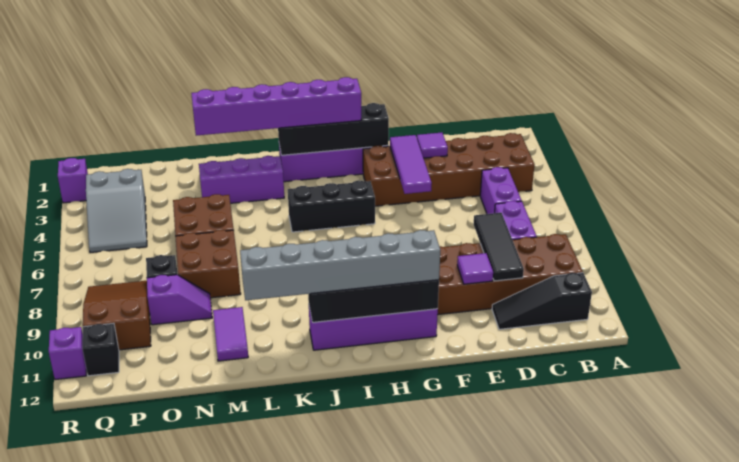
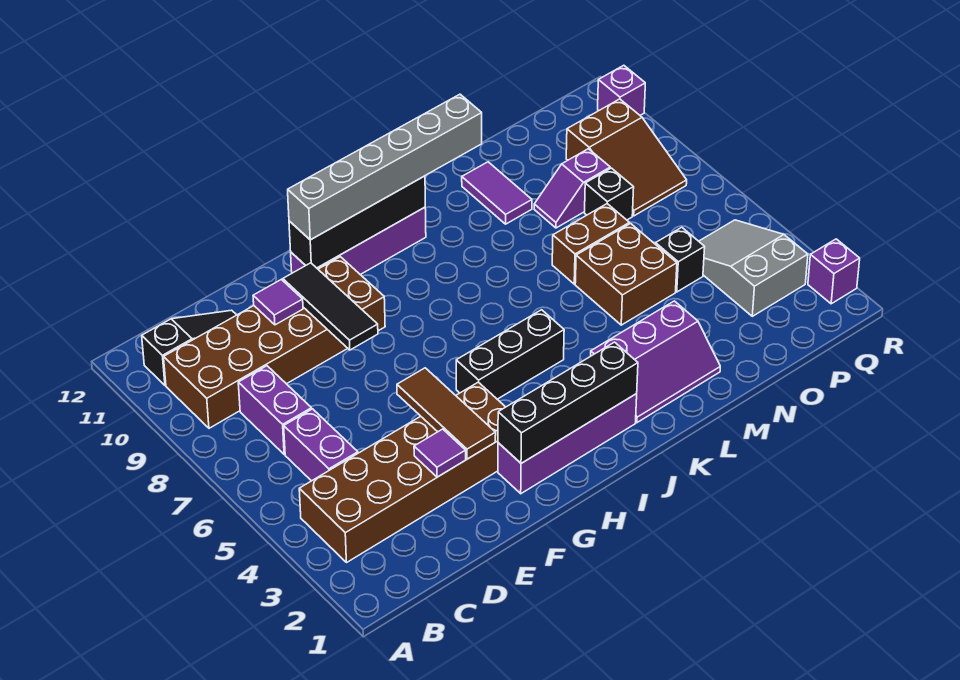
black 1x3 tile [474,213,524,281] -> black 1x3 tile moved to [283,263,378,350]
purple 1x3 tile [390,135,432,194] -> brown 1x3 tile [397,368,496,459]
purple 1x6 brick [191,77,361,136] -> none
brown 2x2 brick [175,230,241,298] -> brown 1x2 brick [552,204,629,284]
black 1x1 brick [82,323,119,376] -> black 1x1 brick moved to [656,227,705,292]

